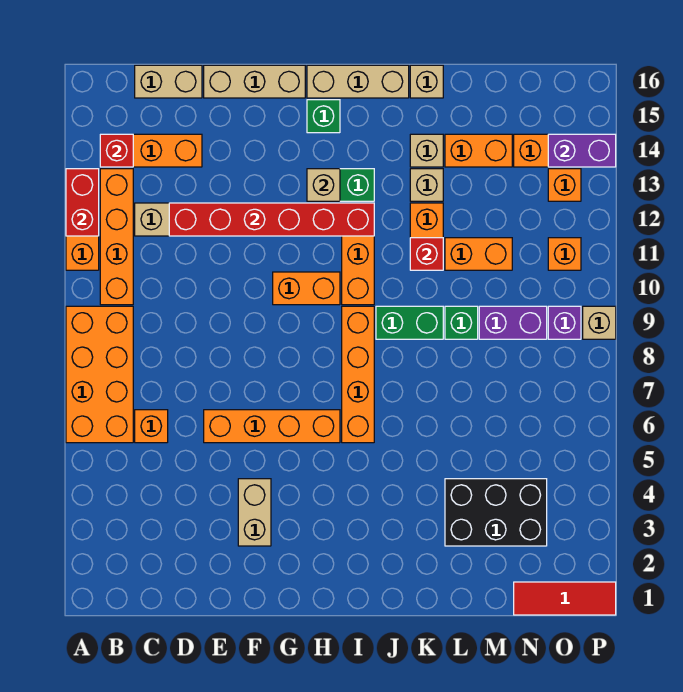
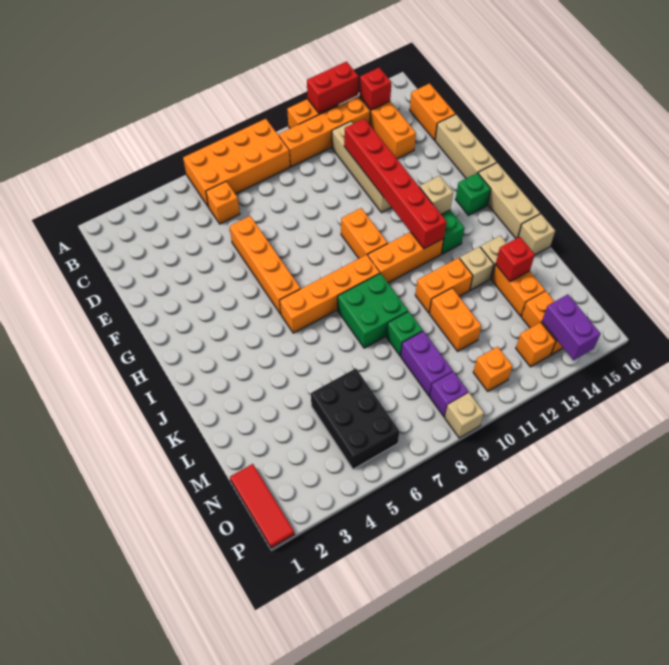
tan 1x2 brick [135,65,202,98] -> orange 1x2 brick [410,83,455,140]
tan 1x2 brick [238,479,271,546] -> none
green 1x2 brick [376,306,443,339] -> green 2x2 brick [338,273,408,348]
red 1x1 brick [410,238,443,270] -> red 1x1 brick moved to [496,237,535,282]
black 2x3 brick [445,479,547,546] -> black 2x3 brick moved to [311,368,400,469]

